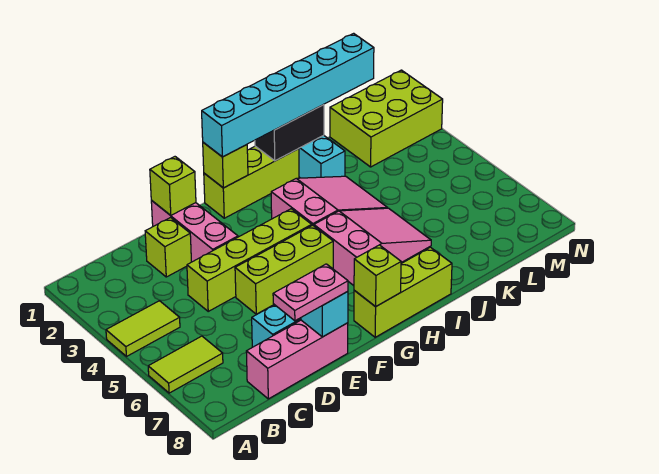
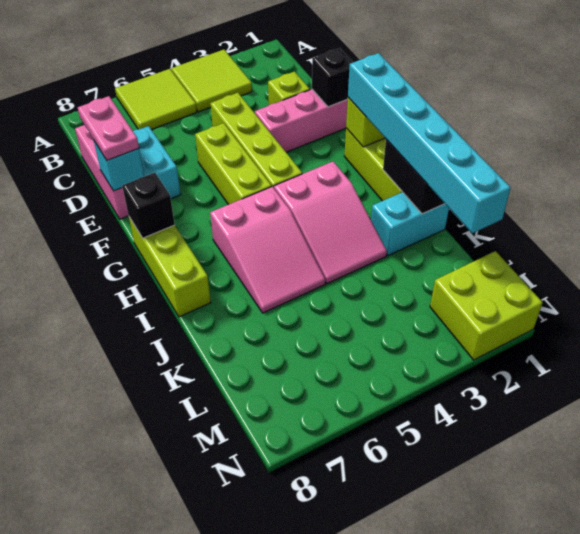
lime 1x2 tile [106,301,180,357] -> lime 2x2 tile [171,50,252,112]
lime 1x2 tile [148,336,223,393] -> lime 2x2 tile [115,69,197,130]
lime 1x1 brick [150,157,196,215] -> black 1x1 brick [312,48,353,107]
lime 1x1 brick [354,245,401,307] -> black 1x1 brick [122,173,175,238]
lime 2x3 brick [330,70,443,167] -> lime 2x2 brick [430,251,543,360]

